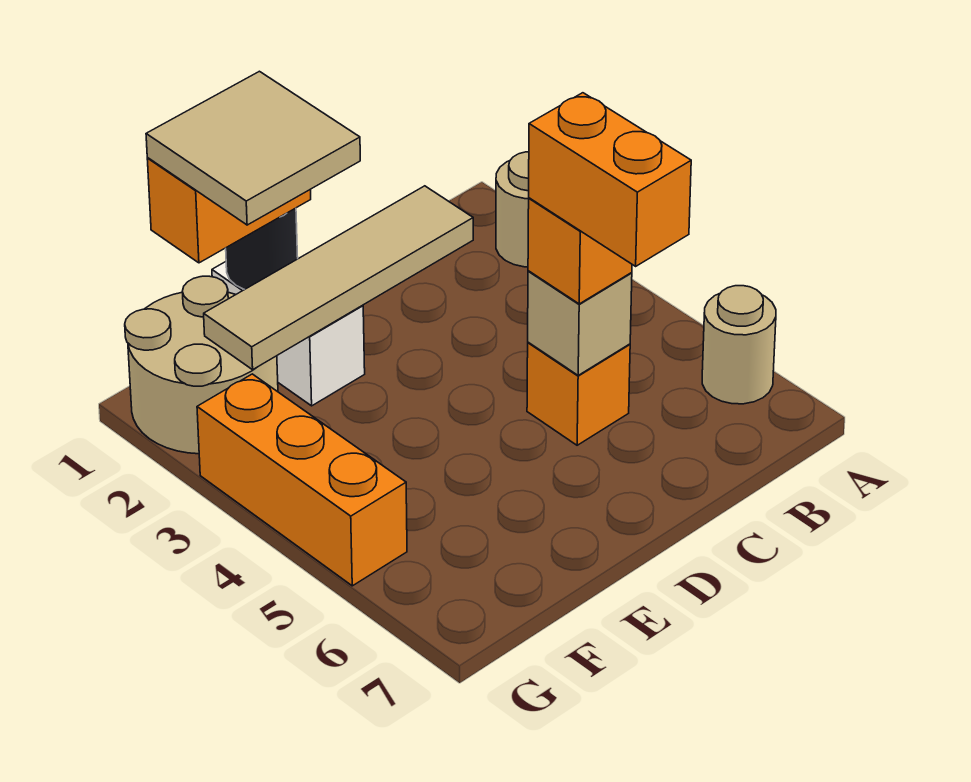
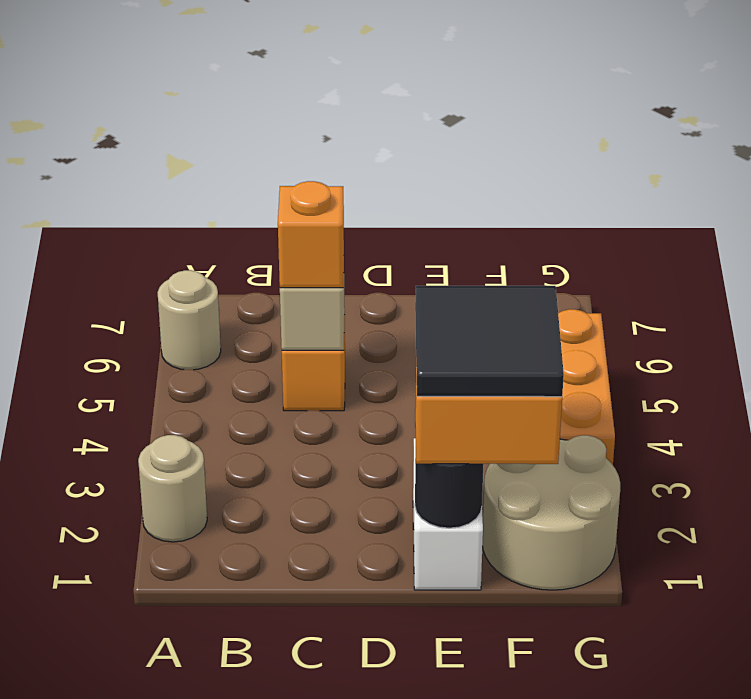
tan 1x4 tile [204,186,473,370] -> none
orange 1x2 brick [529,93,691,266] -> none
tan 2x2 tile [146,71,360,225] -> black 2x2 tile [415,286,564,397]

